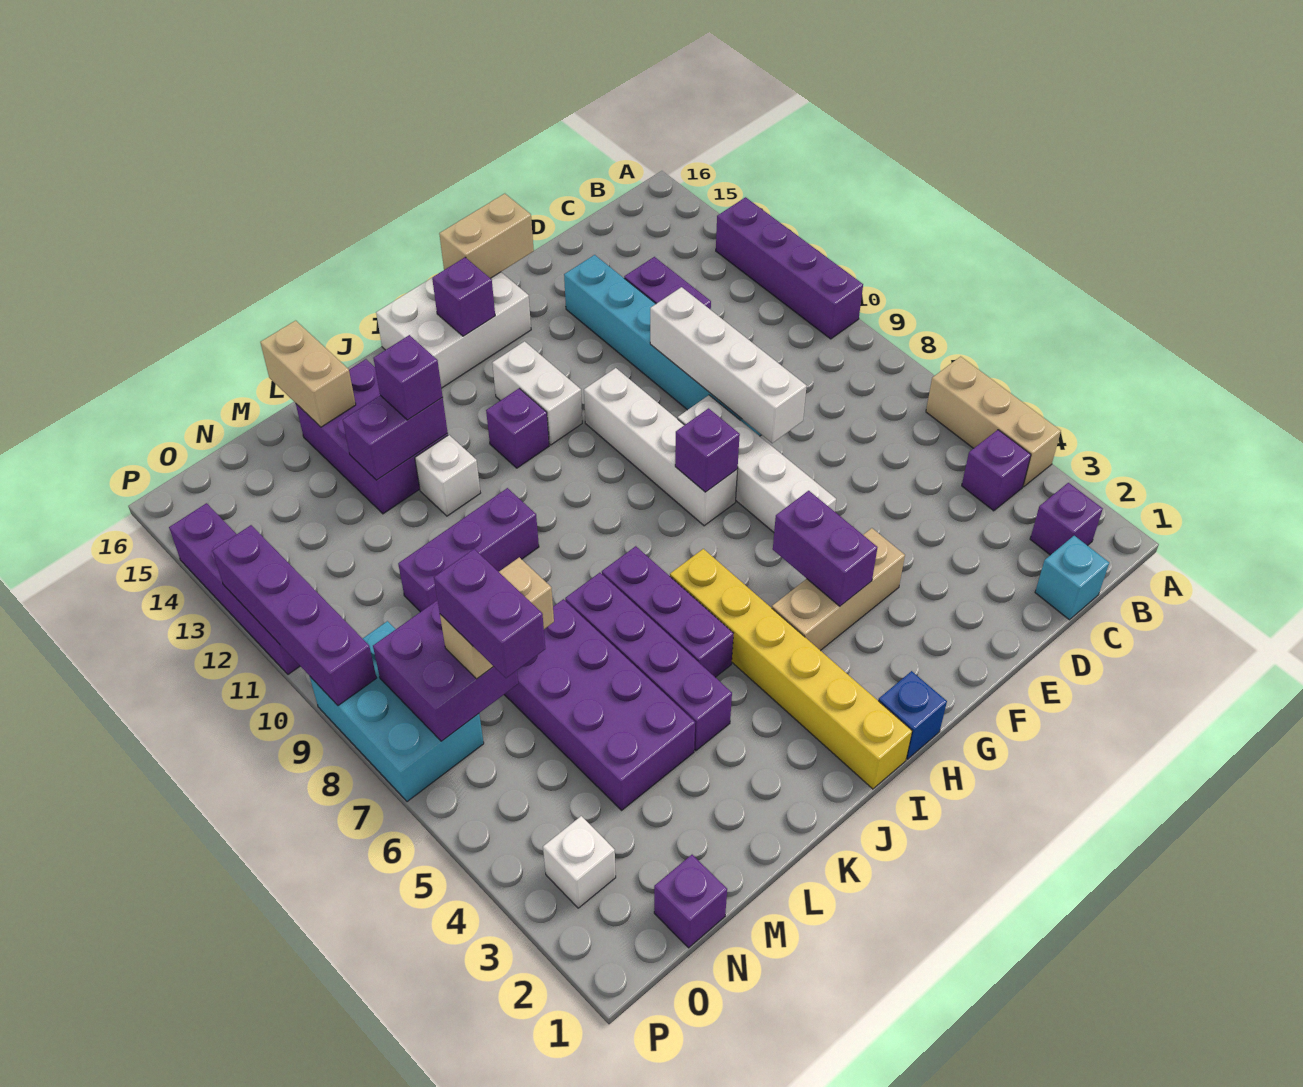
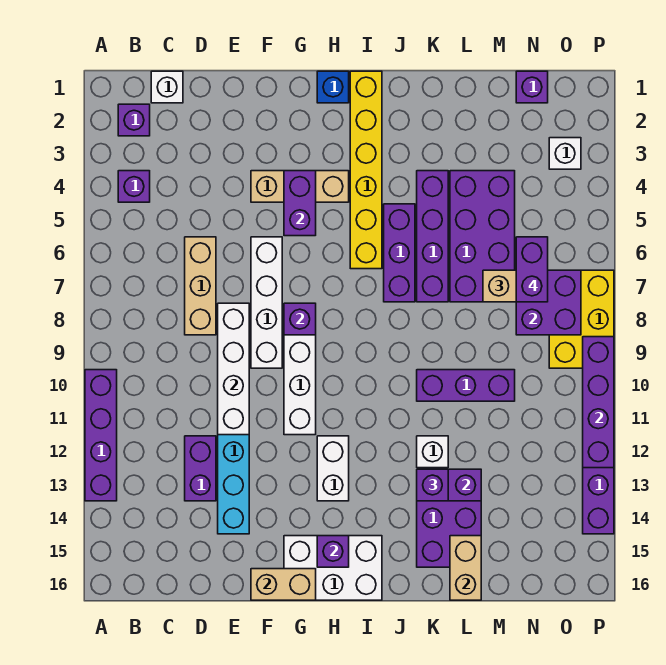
tan 1x3 brick [926,356,1061,487] -> tan 1x3 brick moved to [185,237,216,335]
cyan 1x1 brick [1035,536,1109,620] -> white 1x1 brick [151,71,183,103]
purple 1x1 brick [486,388,549,468] -> none
cyan 2x3 brick [310,621,484,802] -> yellow 2x3 brick [549,270,614,368]

